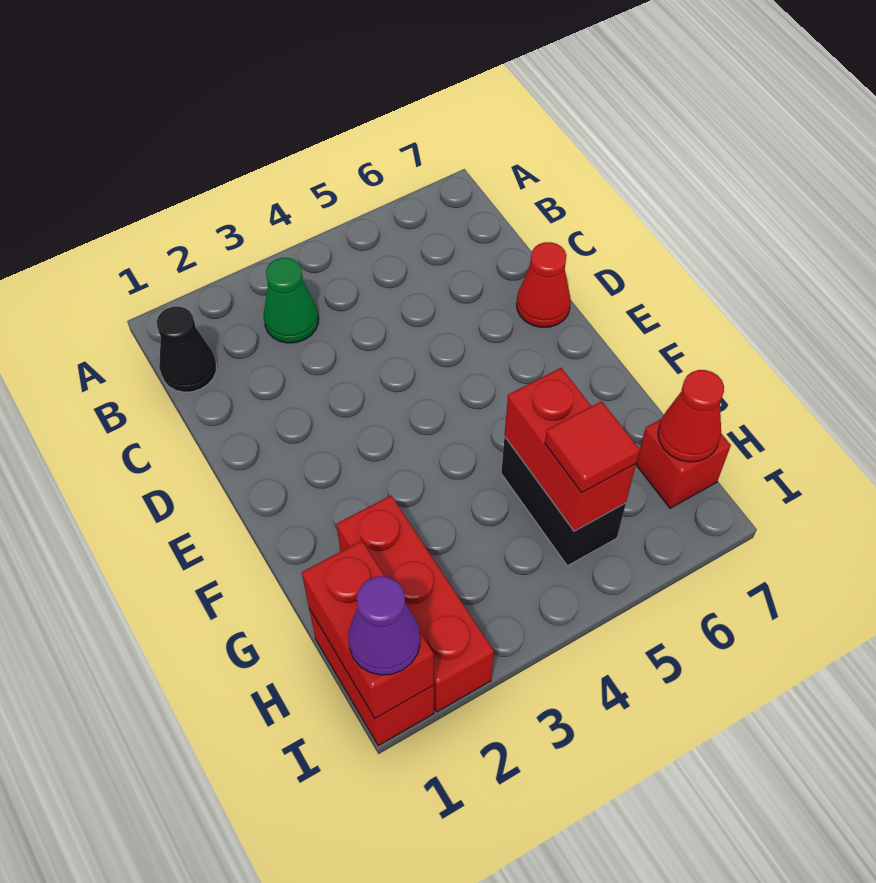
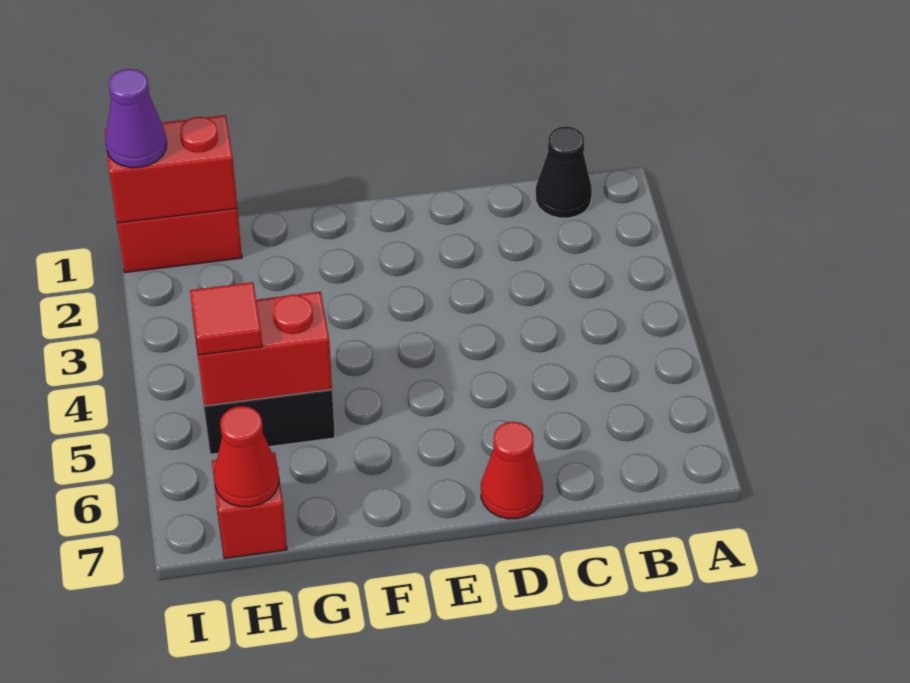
green 1x1 cone [264,258,318,343] -> none
red 1x3 brick [336,495,494,712] -> none

